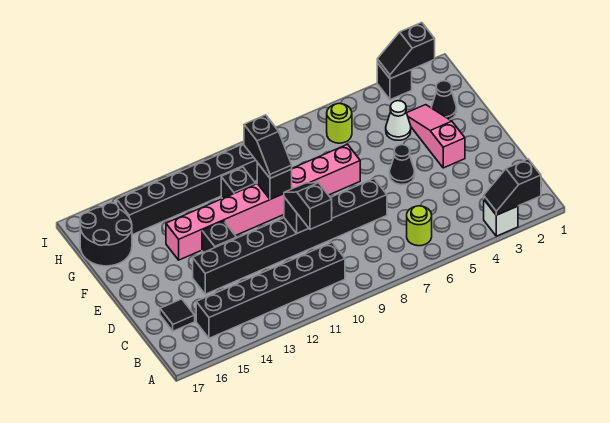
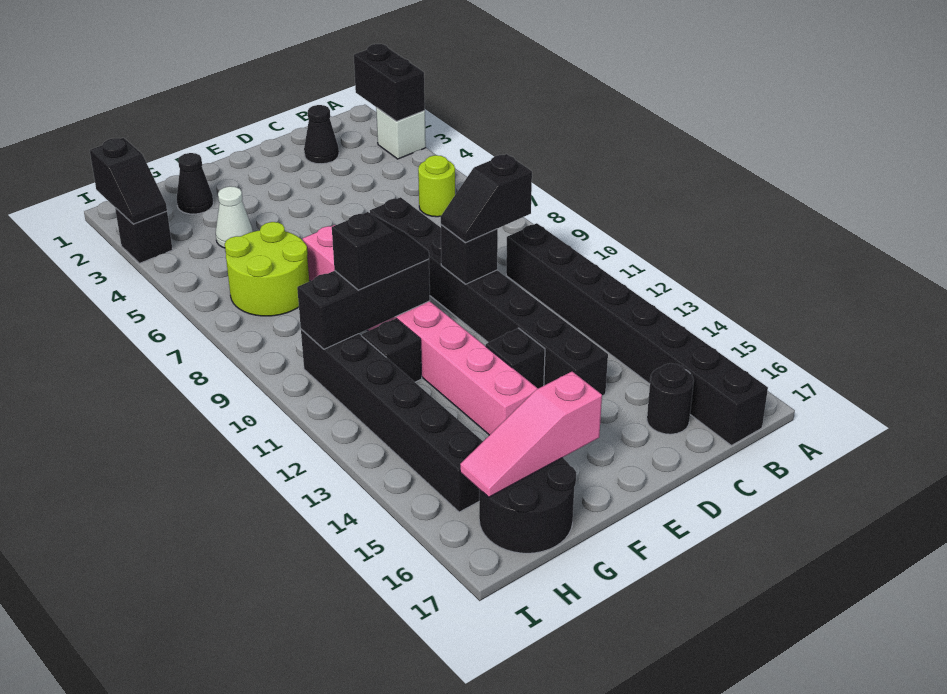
black 1x2 slope [484,159,541,215] -> black 1x2 brick [354,44,425,121]
black 1x6 brick [196,243,345,338] -> black 1x8 brick [506,223,768,445]
black 1x1 tile [160,299,195,331] -> black 1x1 round brick [647,363,694,434]
pink 1x3 slope [407,105,465,168] -> pink 1x3 slope moved to [460,372,602,497]
black 1x1 cone [390,145,415,185] -> black 1x1 cone moved to [304,105,339,164]
black 1x1 brick [257,163,292,199] -> black 1x3 brick [297,259,430,349]
lime 1x1 round brick [327,103,352,143] -> lime 2x2 round brick [225,222,309,316]

